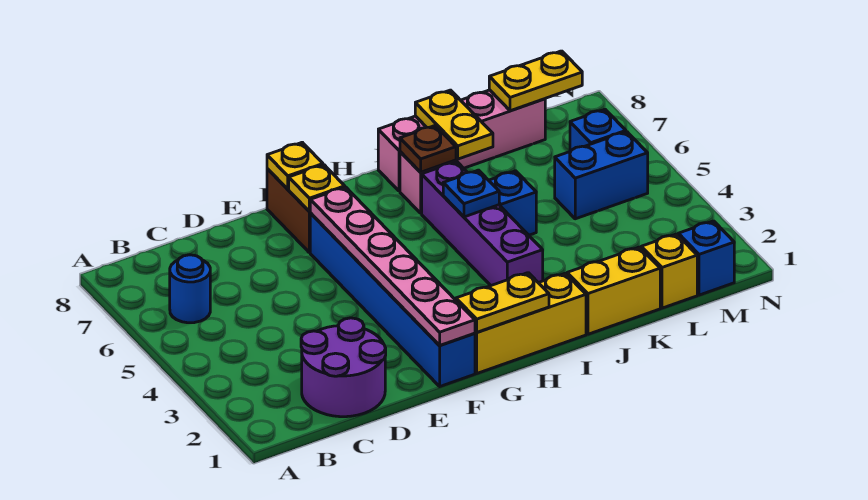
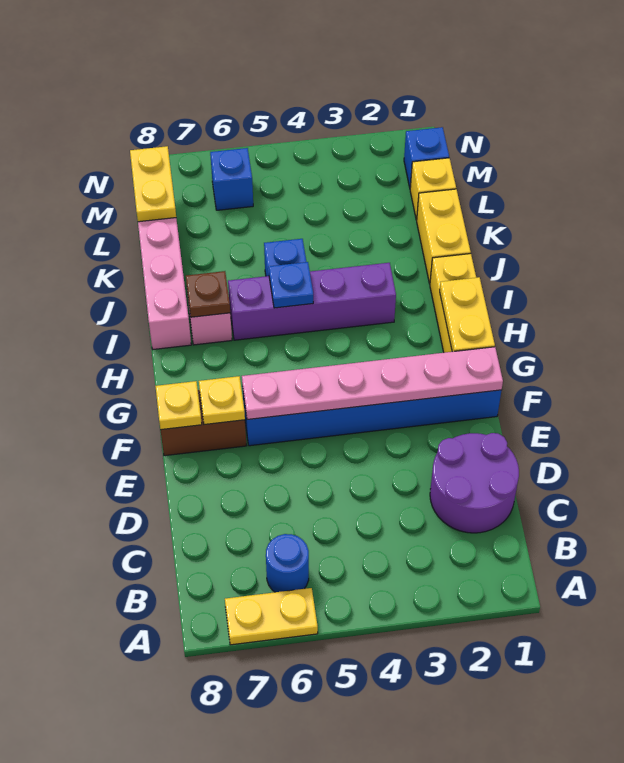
yellow 1x2 plate [415,90,493,159] -> yellow 1x2 plate moved to [225,588,318,645]
blue 1x2 brick [555,132,648,219] -> none

